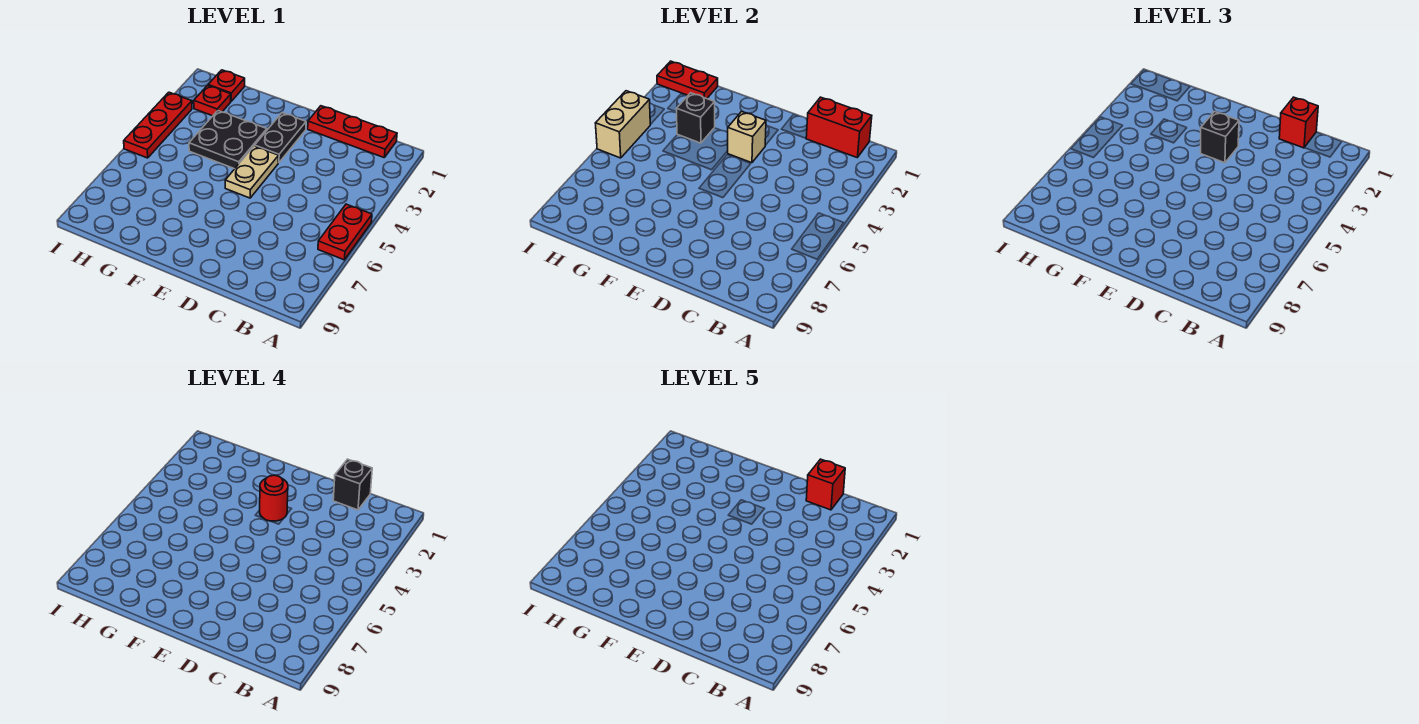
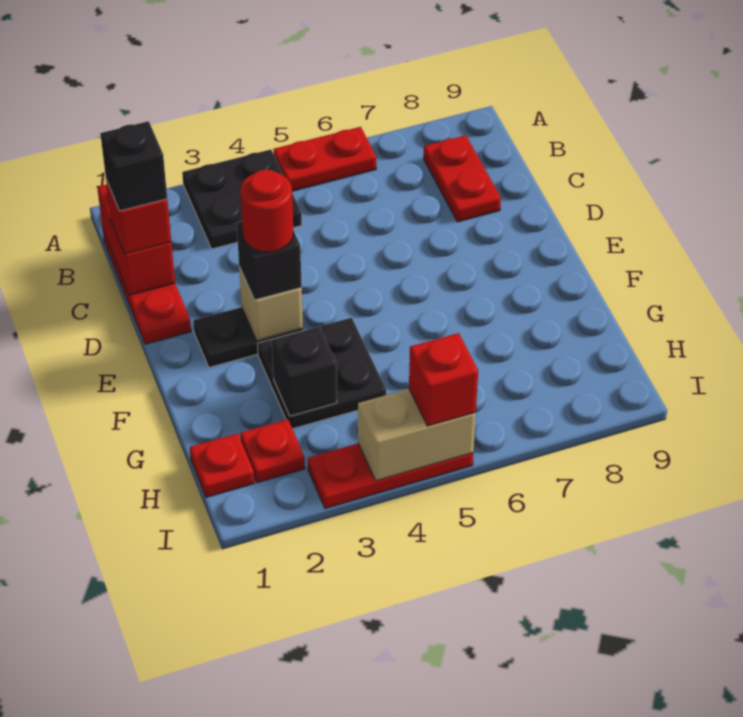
none -> black 2x2 plate [182,150,302,249]
red 1x1 brick [806,459,845,510] -> red 1x1 brick moved to [409,333,478,426]
tan 1x2 plate [225,146,279,198] -> none
red 1x2 plate [657,61,718,99] -> red 1x2 plate moved to [424,135,501,222]

